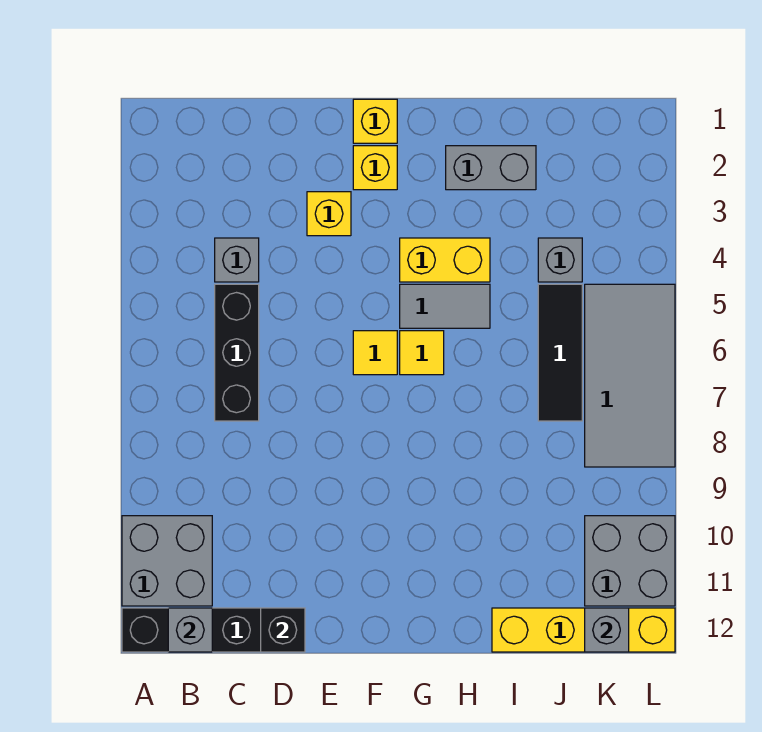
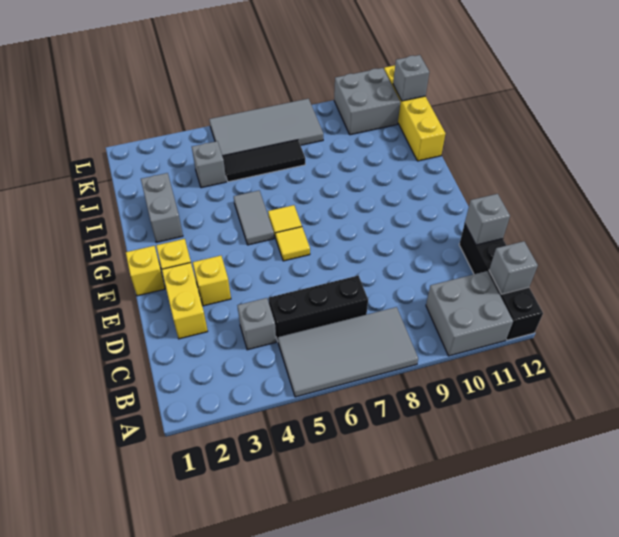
none -> grey 2x4 tile [278,307,418,397]
black 1x1 brick [261,608,305,652] -> grey 1x1 brick [465,194,510,245]
yellow 1x2 brick [400,238,490,282] -> yellow 1x2 brick moved to [162,263,208,339]

